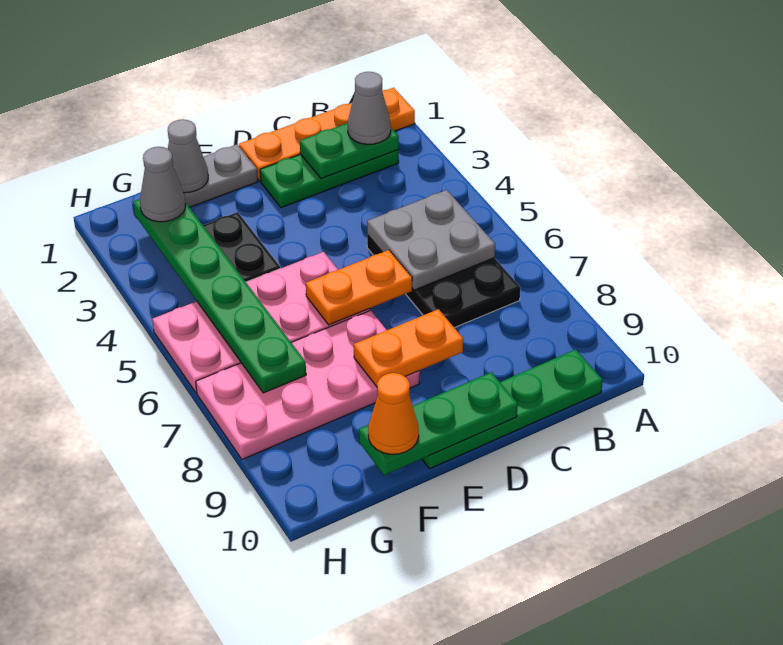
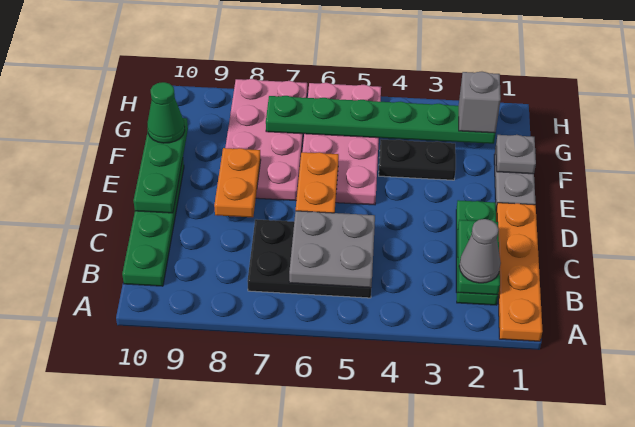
grey 1x1 cone [168,119,208,193] -> grey 1x1 plate [496,135,536,174]
orange 1x1 cone [368,373,419,454] -> green 1x1 cone [147,82,185,143]
grey 1x1 cone [140,147,185,222] -> grey 1x1 brick [459,72,501,133]

